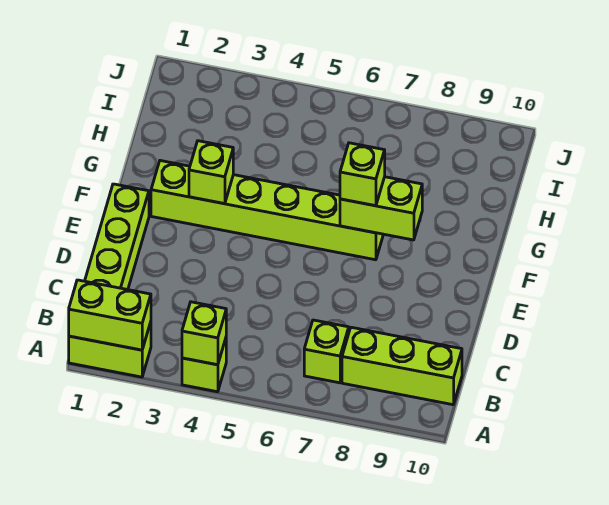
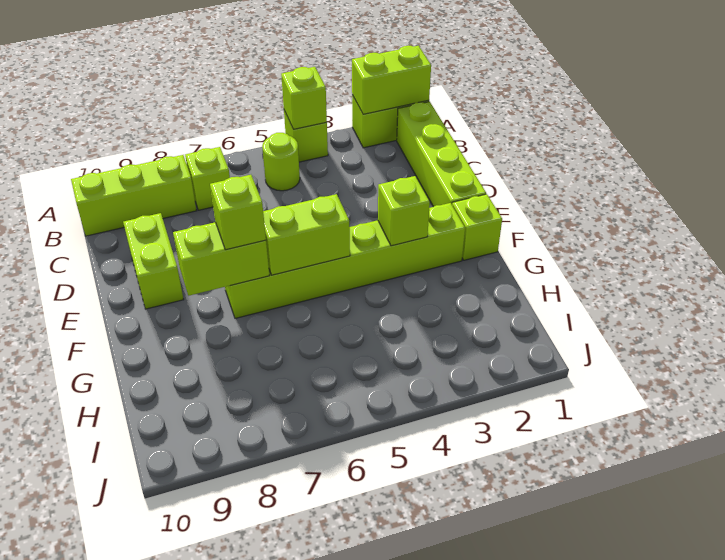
none -> lime 1x1 round brick [262,133,300,191]
none -> lime 1x2 brick [123,213,184,309]
none -> lime 1x1 brick [452,194,502,260]
none -> lime 1x2 brick [263,194,350,275]

